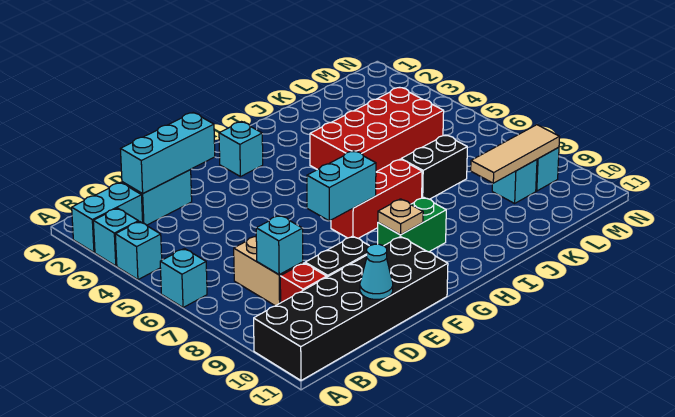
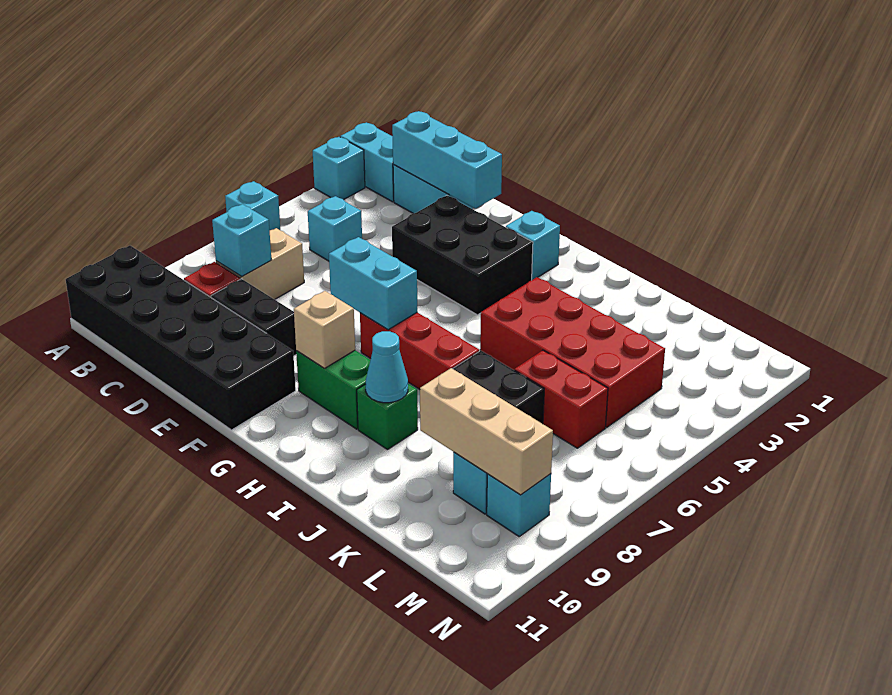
cyan 1x1 brick [115,222,162,280] -> cyan 1x1 brick moved to [308,196,362,261]
cyan 1x1 cone [360,244,393,300] -> cyan 1x1 cone moved to [366,331,408,403]
none -> black 2x3 brick [392,196,533,315]
tan 1x1 plate [378,199,423,235] -> tan 1x1 brick [294,291,355,368]
none -> green 1x1 brick [357,384,418,450]
none -> red 1x2 brick [515,350,608,448]
tan 1x3 tile [471,125,560,183] -> tan 1x3 brick [420,368,553,495]

